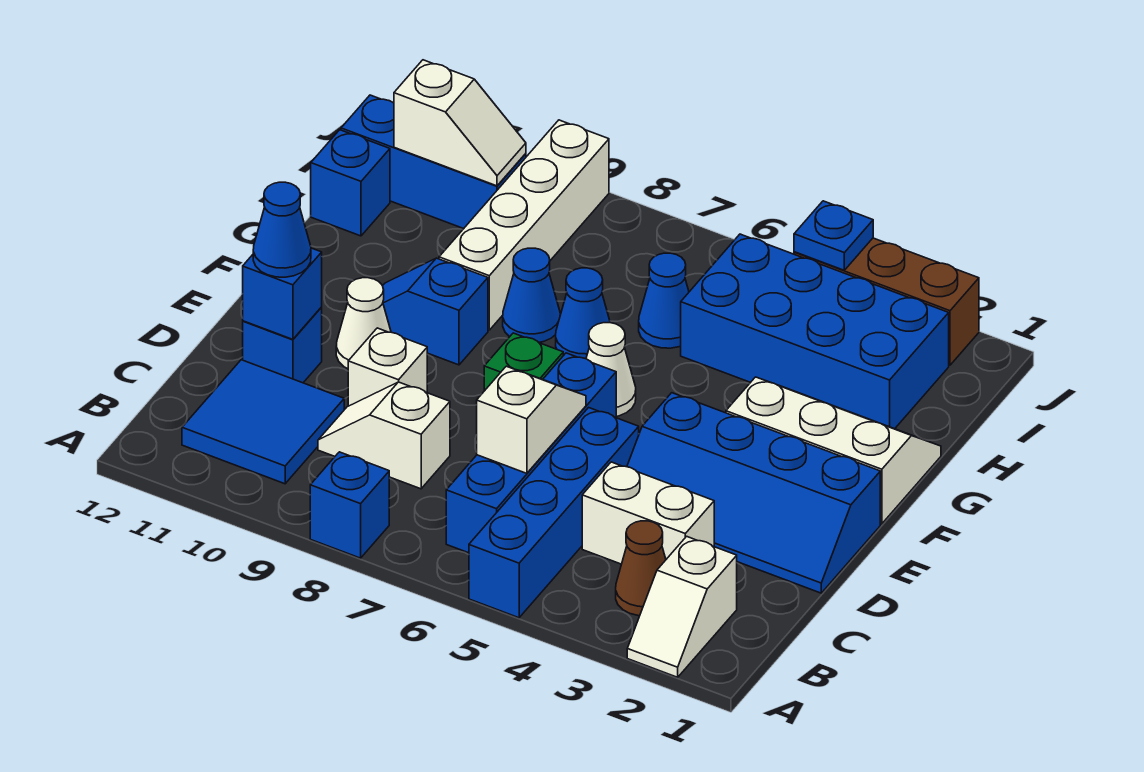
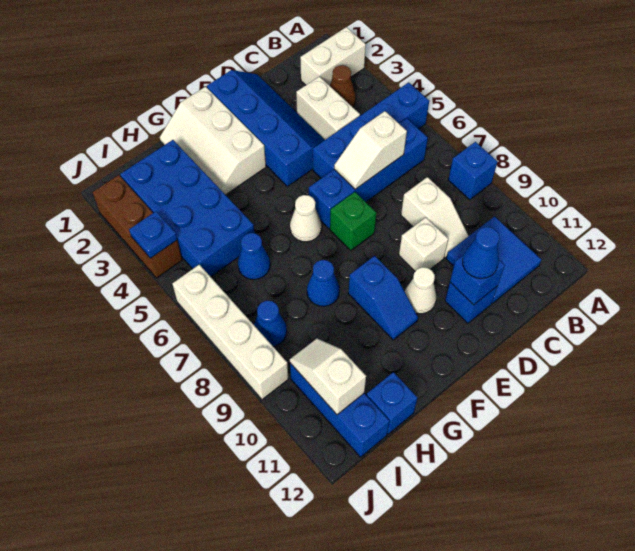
white 1x2 slope [627,536,737,677] -> white 1x2 brick [300,27,366,86]
blue 1x1 cone [556,268,610,359] -> blue 1x1 cone moved to [254,301,287,346]
white 1x4 brick [439,120,609,330] -> white 1x4 brick turned to [172,265,288,399]

